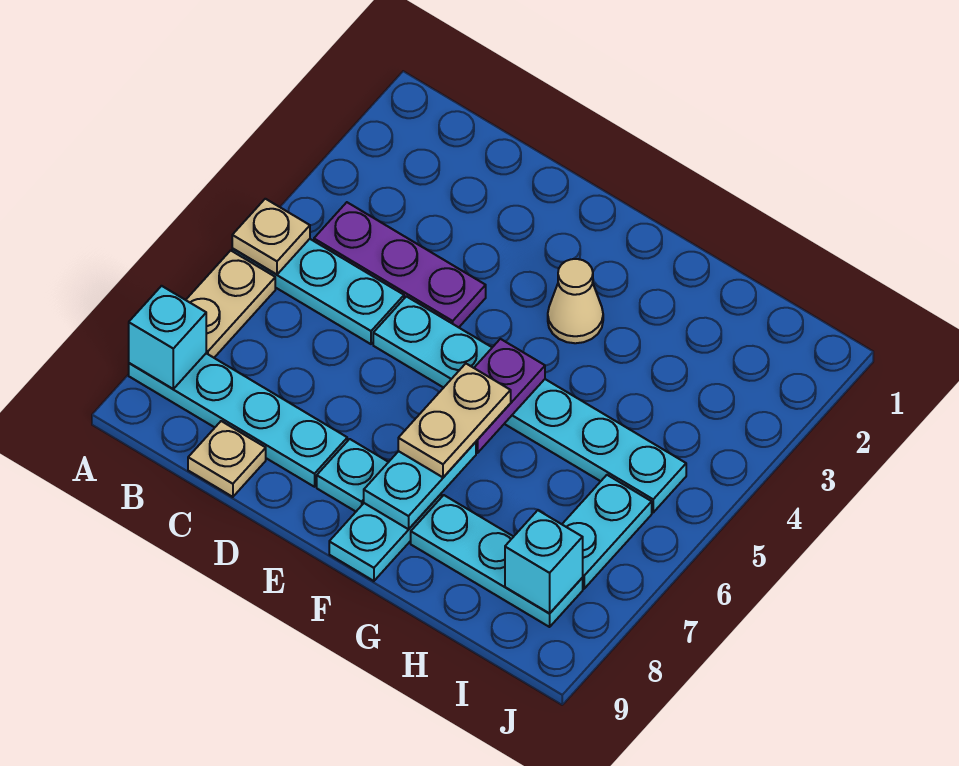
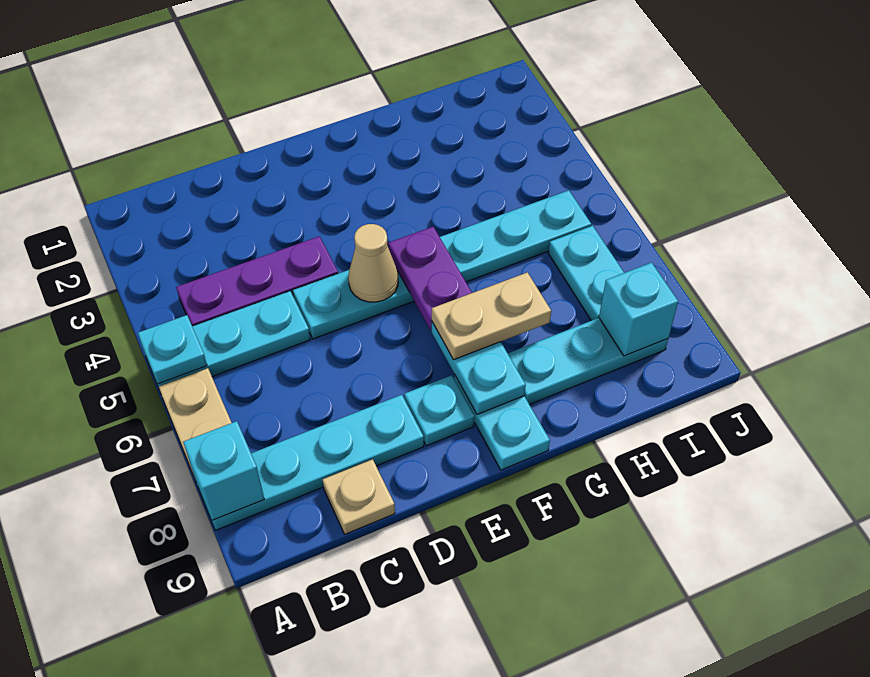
tan 1x1 plate [232,199,310,275] -> cyan 1x1 plate [138,315,207,384]
tan 1x1 cone [548,259,603,343] -> tan 1x1 cone moved to [348,224,398,302]
tan 1x2 plate [398,364,511,477] -> tan 1x2 plate turned to [432,272,551,360]

